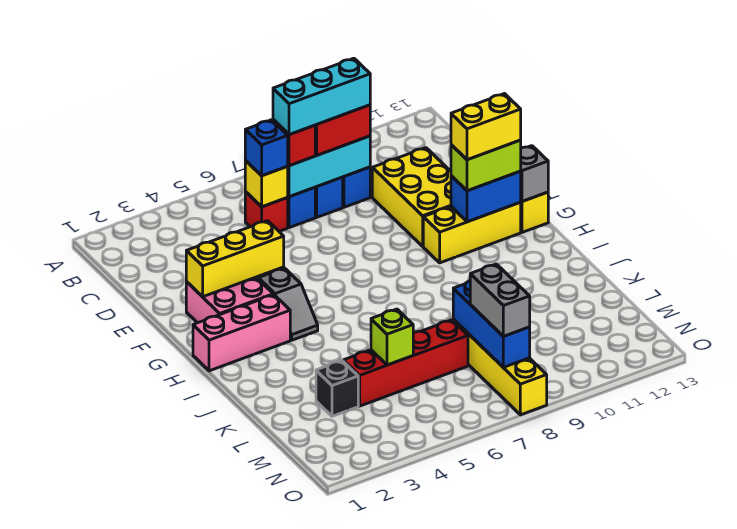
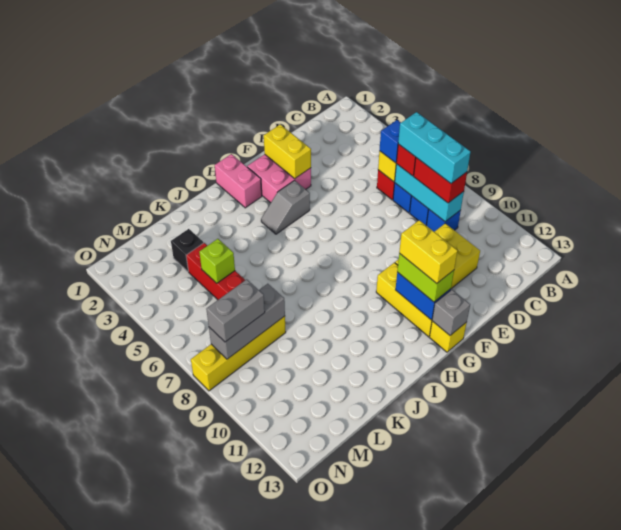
yellow 1x3 brick [186,221,284,297] -> yellow 1x2 brick [264,124,311,178]
pink 1x3 brick [193,295,290,371] -> pink 1x2 brick [215,154,262,208]
blue 1x3 brick [453,281,530,367] -> grey 1x3 brick [209,284,285,359]

